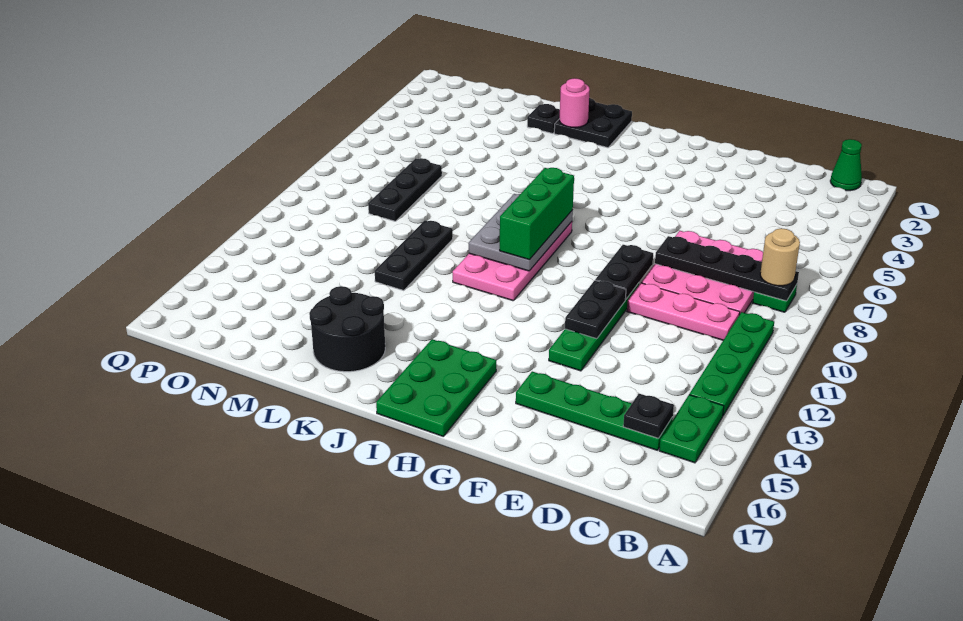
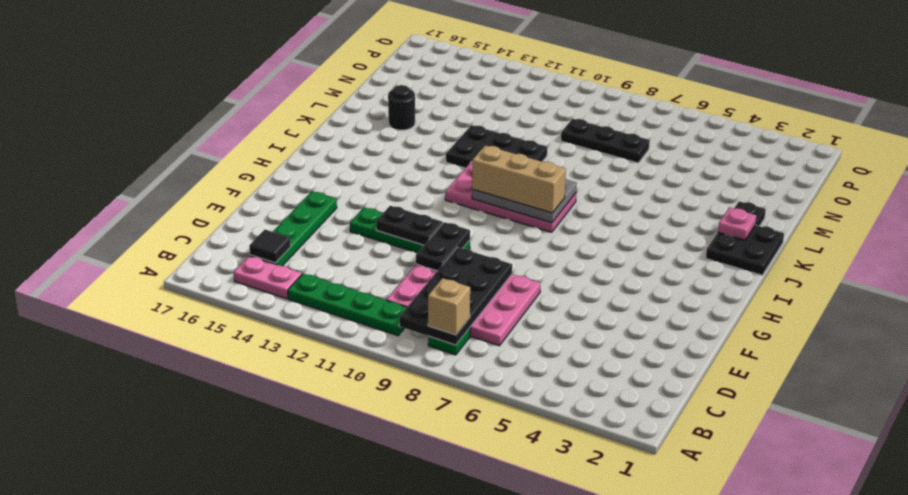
green 1x1 cone [830,139,862,191] -> none
black 1x4 plate [655,236,799,301] -> black 2x4 plate [399,247,512,345]
tan 1x1 round brick [760,228,800,286] -> tan 1x1 brick [428,278,470,335]
green 1x2 plate [659,395,724,463] -> pink 1x2 plate [234,256,302,299]
black 1x1 plate [623,394,674,438] -> black 1x1 tile [249,230,291,263]
black 1x2 plate [595,245,653,300] -> black 1x2 plate turned to [416,222,470,271]
green 2x3 plate [376,339,496,436] -> none
green 1x3 brick [500,168,574,260] -> tan 1x3 brick [472,145,566,213]
pink 1x1 round brick [560,78,590,127] -> pink 1x1 plate [718,207,756,240]
black 2x2 round brick [309,286,385,372] -> black 1x1 round brick [388,85,415,130]
black 1x3 plate [375,220,453,291] -> black 2x3 plate [446,125,547,168]

